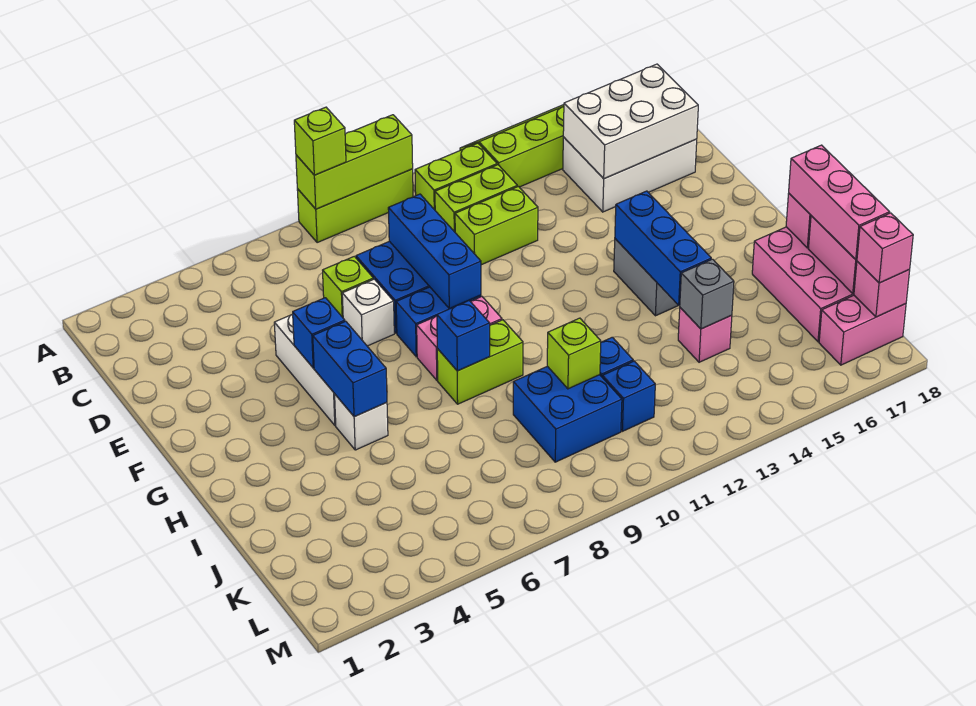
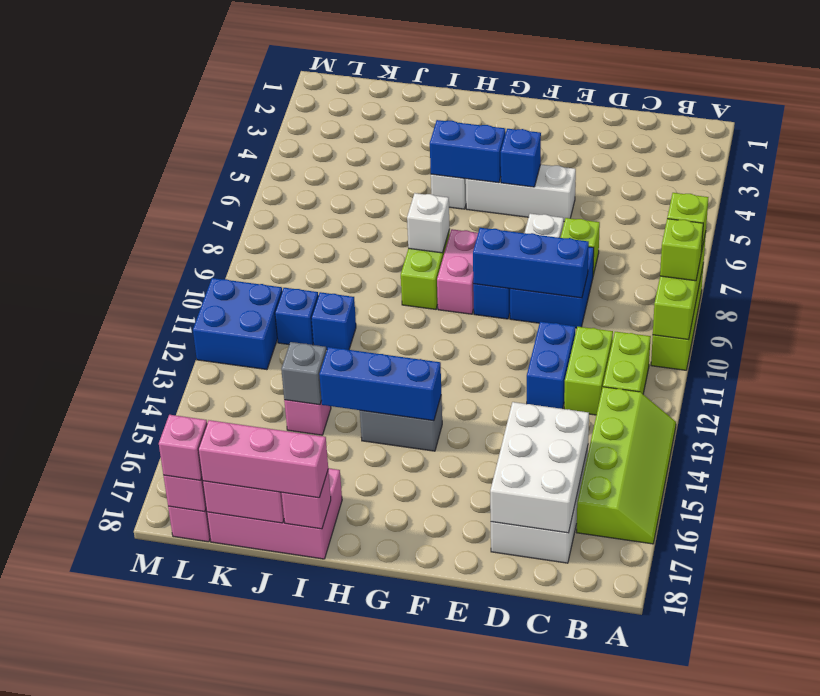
lime 1x2 brick [455,186,538,265] -> blue 1x2 brick [527,322,575,409]
blue 1x1 brick [437,301,490,371] -> white 1x1 brick [407,193,450,253]
blue 2x2 brick [513,366,622,462] -> blue 2x2 brick moved to [193,278,282,370]
lime 1x1 brick [547,318,601,389] -> lime 1x1 brick moved to [660,219,703,281]

